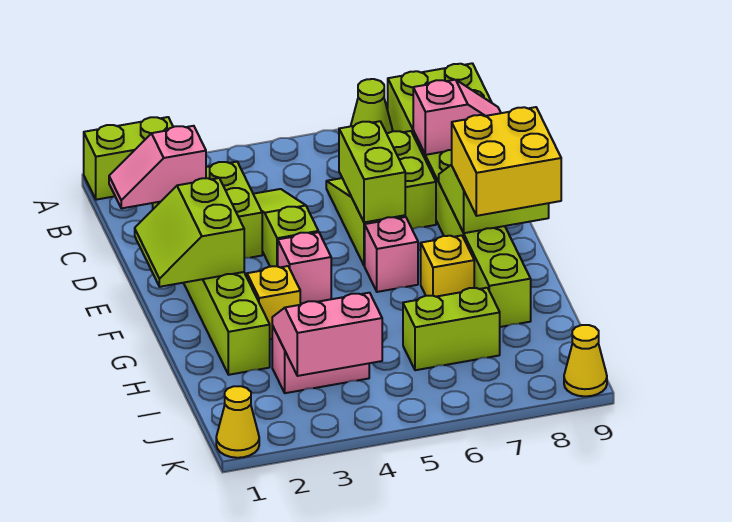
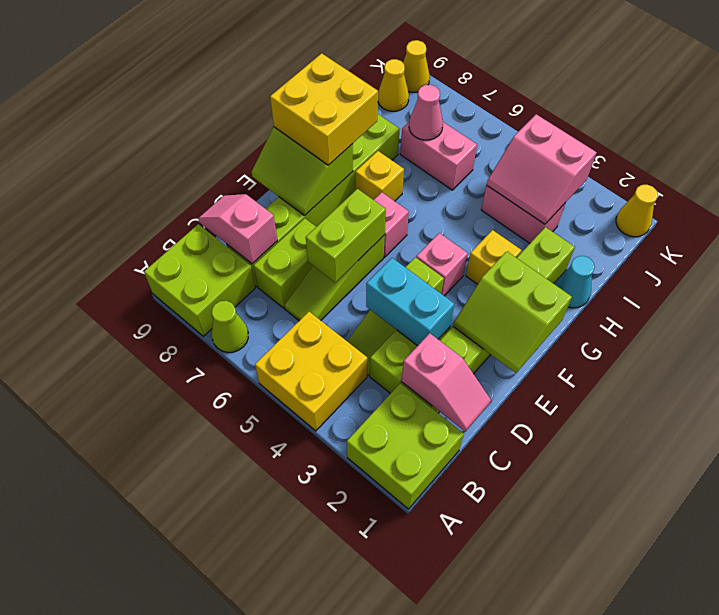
lime 1x2 brick [84,117,173,200] -> lime 2x2 brick [347,383,464,509]
none -> yellow 2x2 brick [255,312,367,431]
none -> cyan 1x2 brick [366,258,454,346]
lime 2x2 slope [135,178,244,287] -> lime 2x2 slope turned to [453,251,572,373]
none -> cyan 1x1 cone [556,256,595,308]
lime 1x2 brick [403,288,500,370] -> pink 1x2 brick [400,122,477,190]
none -> pink 1x1 cone [409,85,443,140]
none -> yellow 1x1 cone [378,59,409,111]

